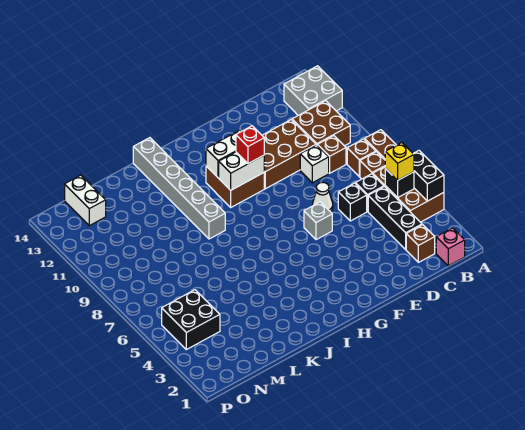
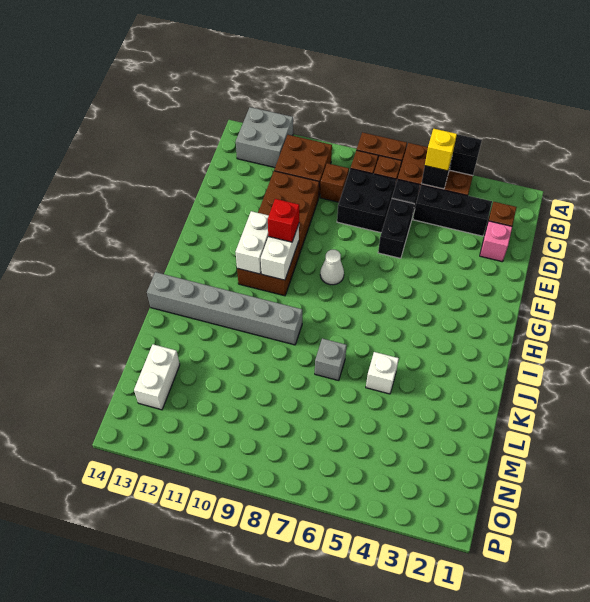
pink 1x1 brick [436,228,465,266] -> pink 1x1 brick moved to [480,221,512,262]
black 1x1 brick [338,183,367,221] -> black 1x2 brick [378,199,414,258]
white 1x1 brick [300,145,329,183] -> white 1x1 brick moved to [366,352,399,394]
white 1x1 cone [312,182,333,212] -> white 1x1 cone moved to [320,250,344,285]
grey 1x1 brick [304,202,332,240] -> grey 1x1 brick moved to [315,339,347,381]
black 2x2 brick [162,290,220,350] -> black 2x2 brick moved to [337,169,396,233]
white 1x2 brick [65,175,106,226] -> white 1x2 brick turned to [134,344,180,410]

